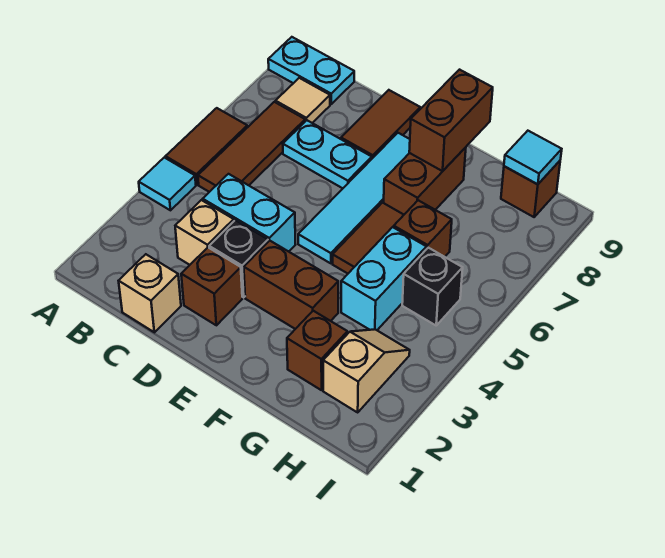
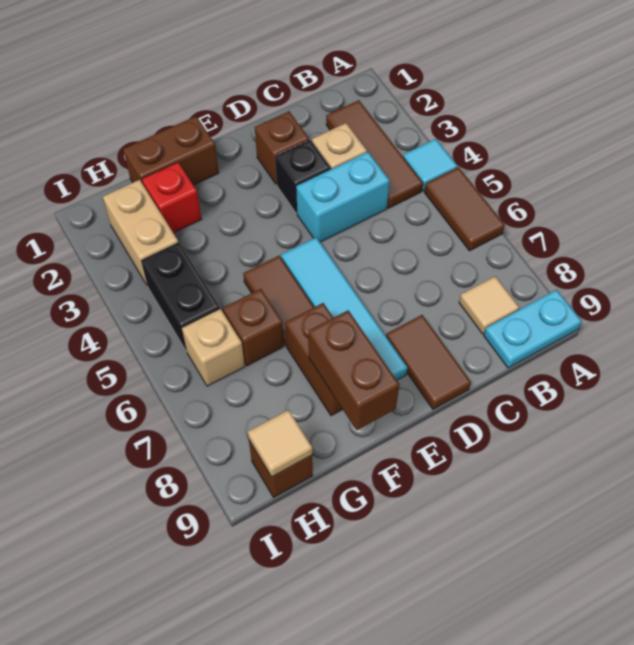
brown 1x3 tile [198,102,305,192] -> brown 1x3 tile moved to [326,100,423,208]
tan 1x1 brick [119,254,181,332] -> tan 1x1 brick moved to [182,309,245,386]
cyan 1x2 plate [283,120,372,188] -> none
brown 1x2 brick [244,241,338,329] -> brown 1x2 brick moved to [123,116,219,185]
brown 1x1 brick [287,311,347,390] -> red 1x1 brick [142,162,201,233]
cyan 1x2 brick [341,227,426,330] -> none
tan 1x2 slope [323,329,410,412] -> tan 1x2 brick [103,180,178,285]
black 1x1 brick [402,248,463,325] -> black 1x2 brick [141,242,220,352]
cyan 1x1 tile [504,131,562,184] -> tan 1x1 tile [248,410,312,477]

